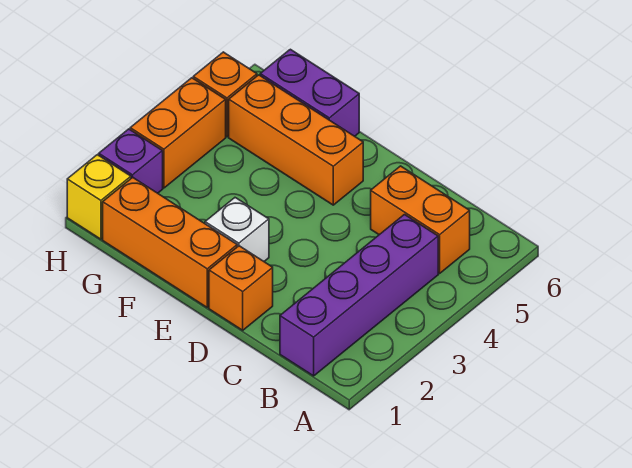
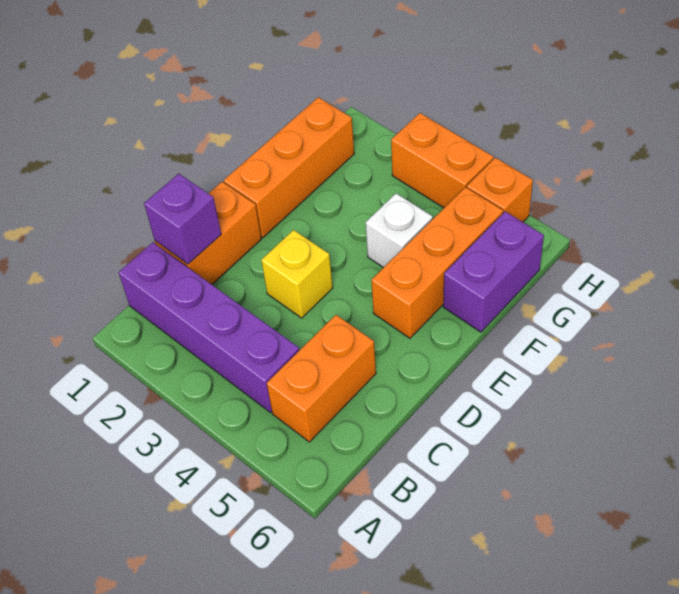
orange 1x1 brick [209,246,273,330] -> orange 1x2 brick [155,182,261,284]
white 1x1 brick [205,198,269,261] -> white 1x1 brick moved to [366,193,433,268]
yellow 1x1 brick [67,155,131,239] -> yellow 1x1 brick moved to [261,230,333,318]
purple 1x1 brick [99,129,163,193] -> purple 1x1 brick moved to [144,174,221,264]

